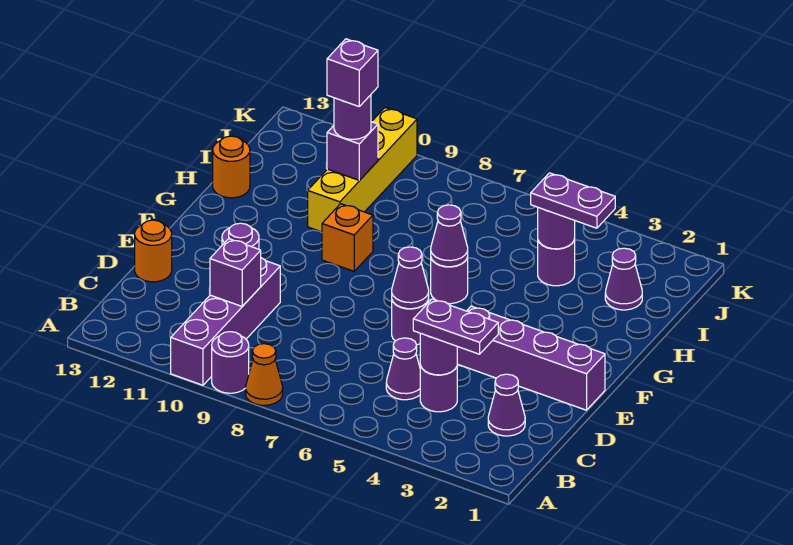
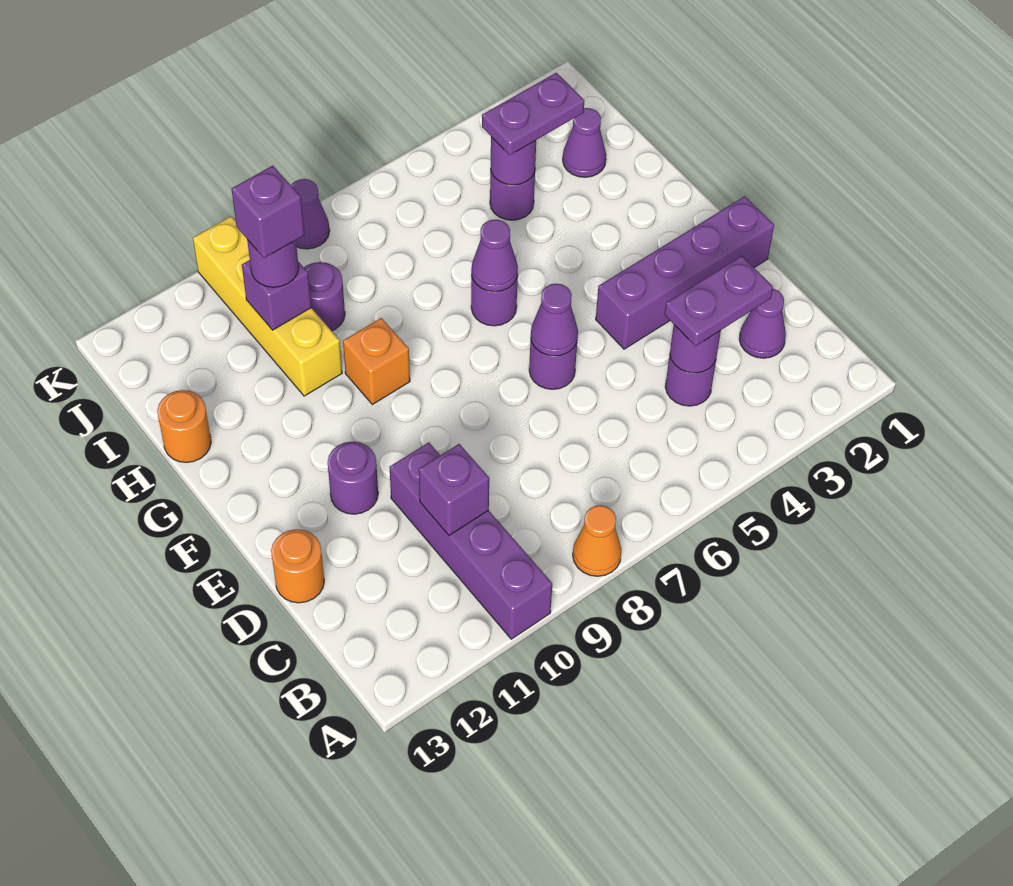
purple 1x1 round brick [212,332,249,393] -> purple 1x1 round brick moved to [304,262,345,331]
purple 1x1 cone [386,338,420,400] -> purple 1x1 cone moved to [291,179,330,249]

